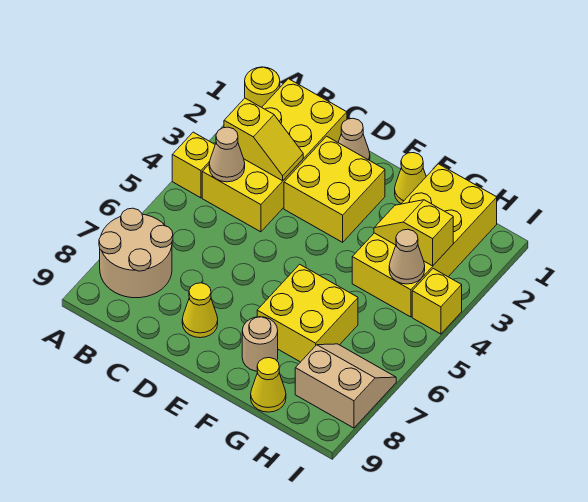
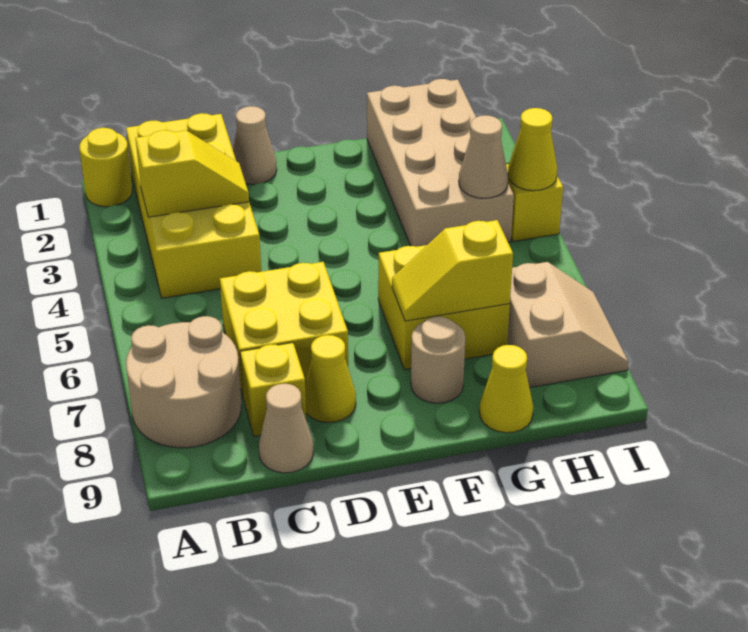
yellow 1x1 brick [172,132,215,198] -> yellow 1x1 brick moved to [240,343,306,436]
tan 1x1 cone [209,127,245,182] -> tan 1x1 cone moved to [259,384,313,473]
yellow 2x2 brick [284,136,385,242] -> yellow 2x2 brick moved to [220,262,348,396]
yellow 1x1 cone [395,153,426,204] -> yellow 1x1 cone moved to [508,108,557,191]
yellow 2x4 brick [352,164,497,317] -> tan 2x4 brick [367,79,514,247]
yellow 1x2 slope [374,200,453,266] -> yellow 1x2 slope moved to [392,220,513,321]
tan 2x2 slope [295,344,396,428] -> tan 2x2 slope turned to [507,262,628,388]

